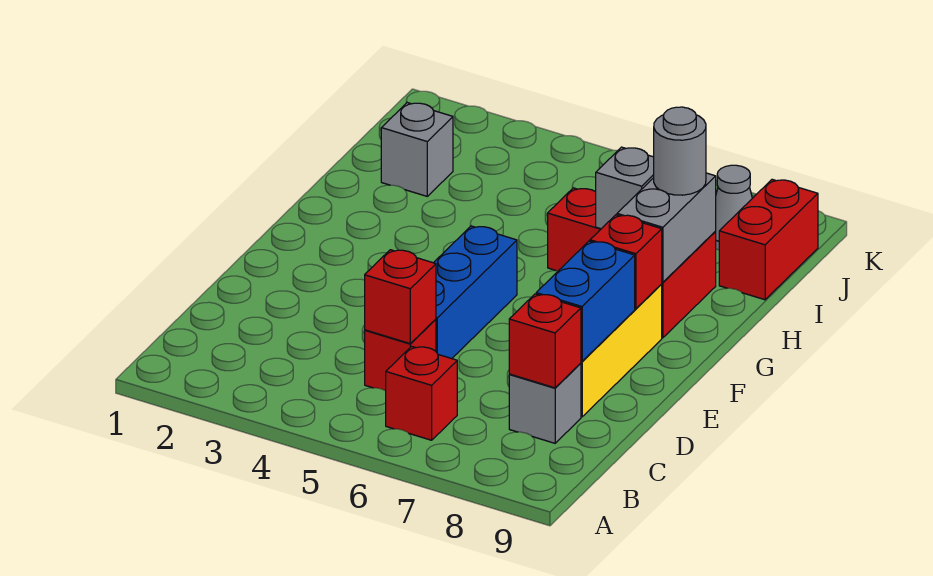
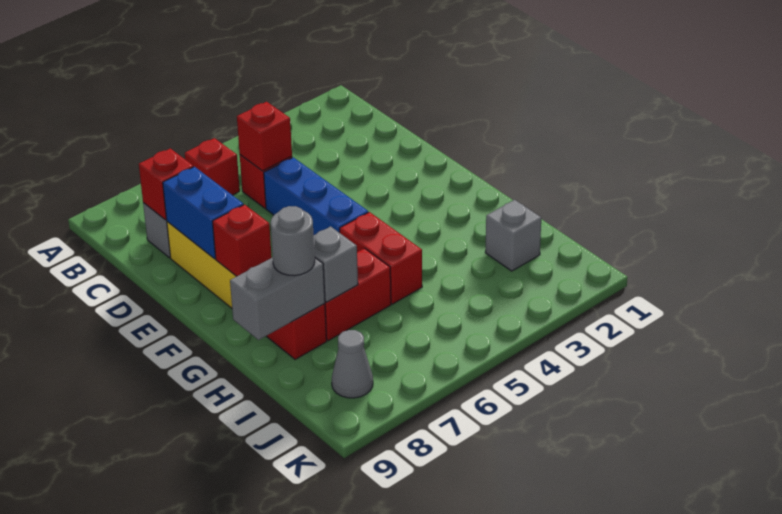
grey 1x2 brick [617,173,716,282] -> grey 1x2 brick turned to [230,257,325,340]
red 1x2 brick [719,179,818,300] -> red 1x2 brick moved to [340,212,422,304]

